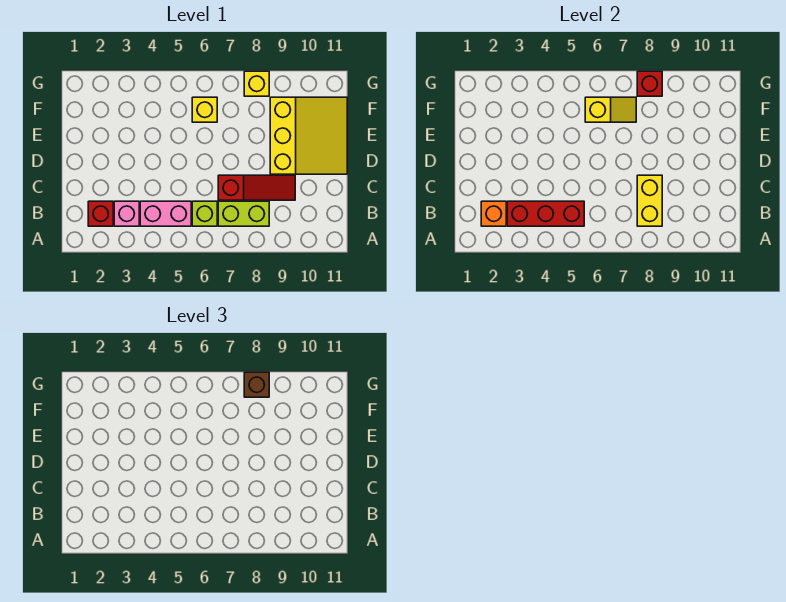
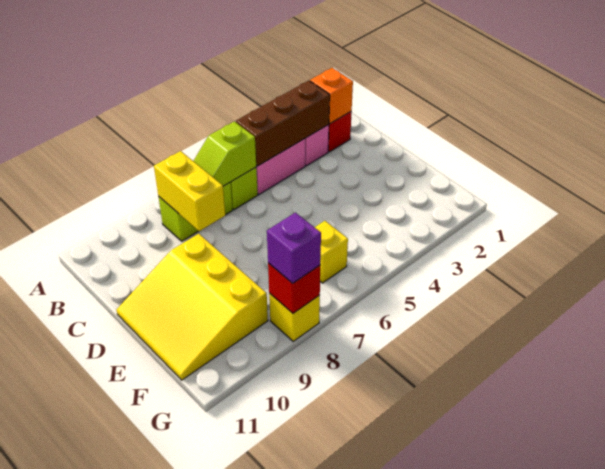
red 1x3 brick [507,201,584,226] -> brown 1x3 brick [236,81,330,166]
none -> lime 1x2 slope [194,121,256,186]
red 1x3 slope [218,175,295,200] -> none
yellow 1x2 slope [585,97,636,122] -> none
brown 1x1 brick [244,372,269,397] -> purple 1x1 brick [267,213,321,283]

